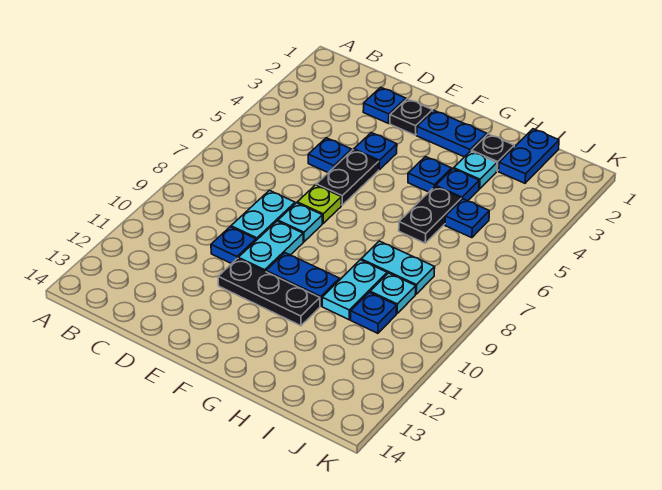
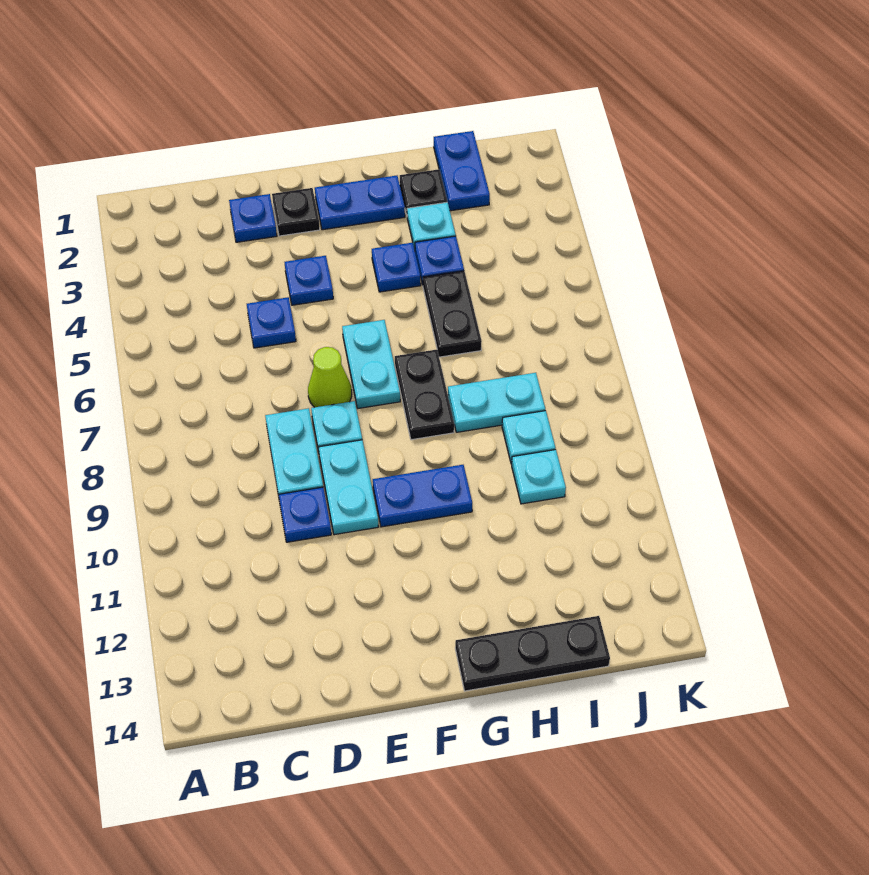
black 1x2 plate [316,150,379,205] -> black 1x2 plate moved to [395,350,454,440]
lime 1x1 plate [297,185,341,223] -> lime 1x1 cone [308,347,352,407]
black 1x3 plate [218,258,320,326] -> black 1x3 plate moved to [455,616,610,691]
cyan 1x2 plate [322,260,387,320] -> cyan 1x2 plate moved to [342,320,400,408]
blue 1x1 plate [445,199,489,238] -> none
blue 1x1 plate [351,292,397,333] -> cyan 1x1 plate [512,450,566,504]

